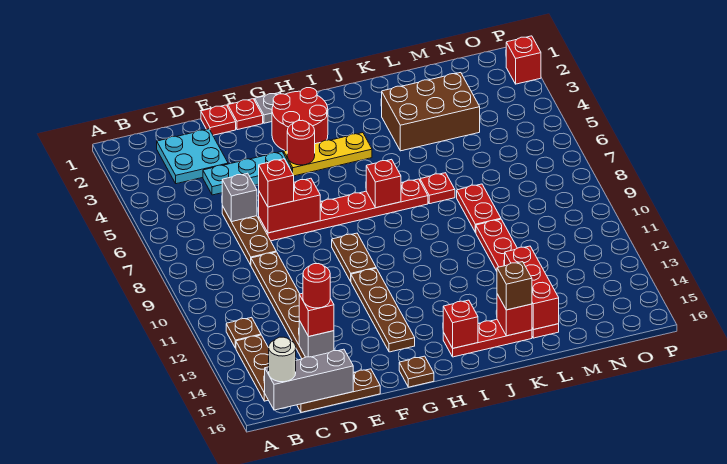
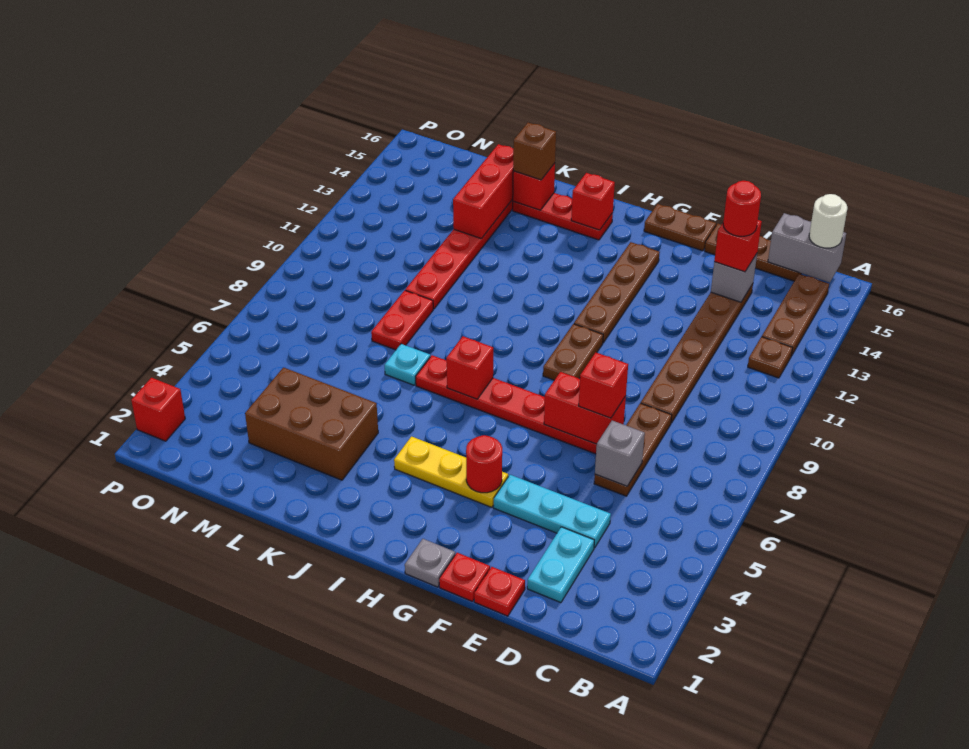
grey 1x3 brick [265,349,353,410] -> grey 1x2 brick [768,213,846,282]
cyan 2x2 plate [157,129,228,184] -> cyan 1x2 plate [527,527,594,603]
red 2x2 round brick [272,88,328,151] -> none
brown 1x1 plate [399,356,434,387] -> brown 1x2 plate [644,204,716,251]
red 1x1 plate [420,173,455,204] -> cyan 1x1 plate [385,344,430,385]

